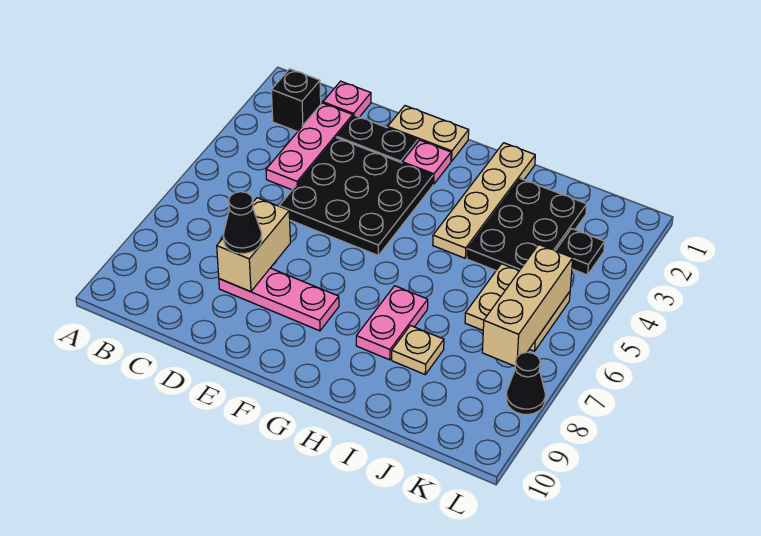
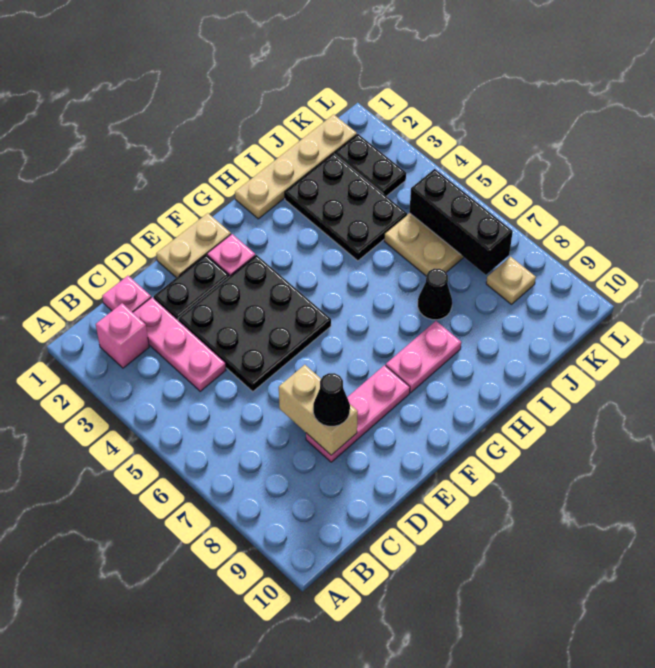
black 1x1 brick [271,69,321,132] -> pink 1x1 brick [96,303,149,368]
tan 1x4 plate [433,143,535,258] -> tan 1x4 plate turned to [235,114,357,219]
pink 1x2 plate [356,286,428,360] -> pink 1x2 plate turned to [386,321,461,393]
tan 1x1 plate [392,326,444,374] -> tan 1x1 plate moved to [486,257,536,304]
black 1x1 plate [556,229,605,275] -> black 1x2 plate [335,134,406,196]
tan 1x3 brick [482,244,573,366] -> black 1x3 brick [409,169,513,275]
black 1x1 cone [506,352,545,414] -> black 1x1 cone moved to [418,269,452,320]

